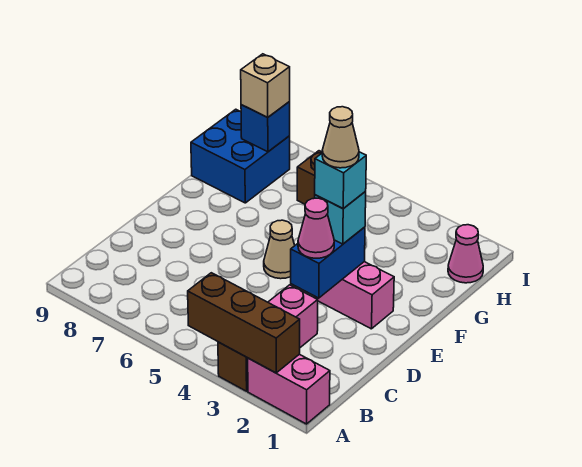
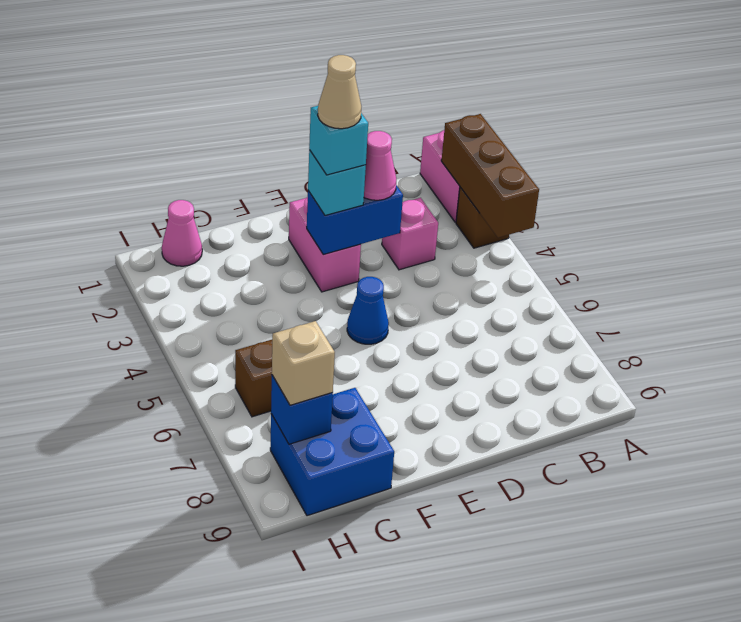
tan 1x1 cone [264,220,295,279] -> blue 1x1 cone [347,277,389,344]

